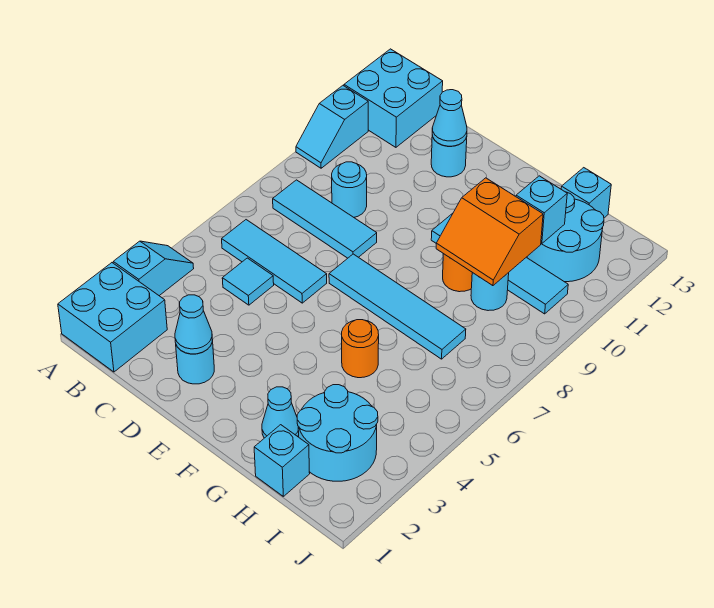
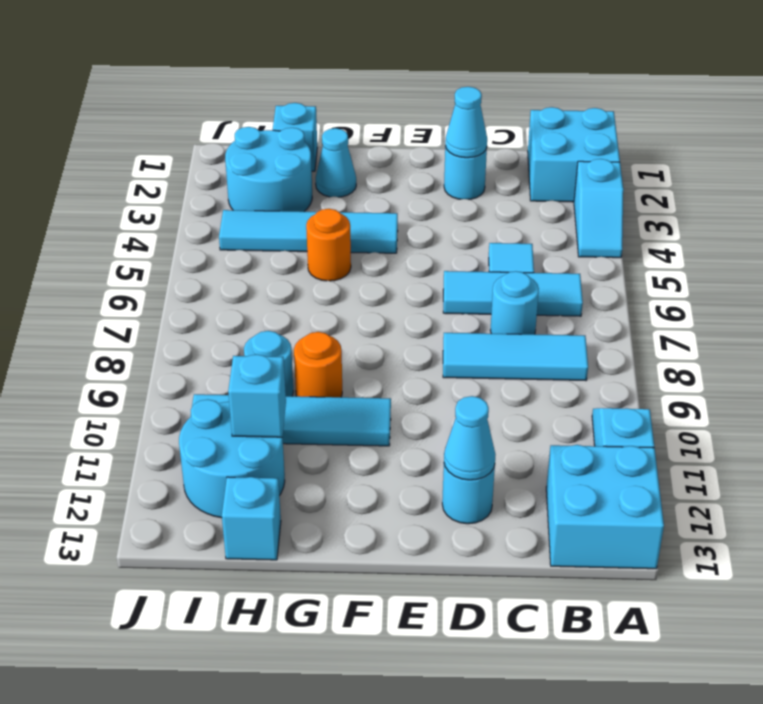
cyan 1x1 round brick [332,162,367,217] -> cyan 1x1 round brick moved to [490,271,539,334]
cyan 1x4 tile [329,254,466,359] -> cyan 1x4 tile moved to [219,210,398,253]
orange 2x2 slope [436,178,543,286] -> none

